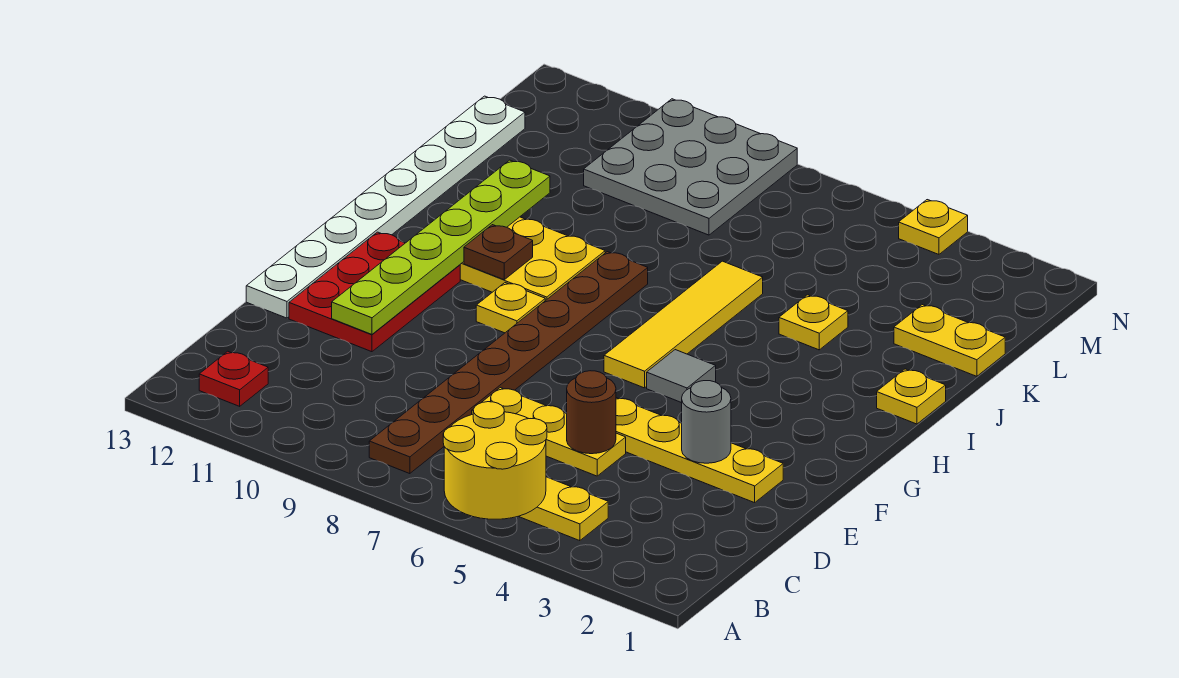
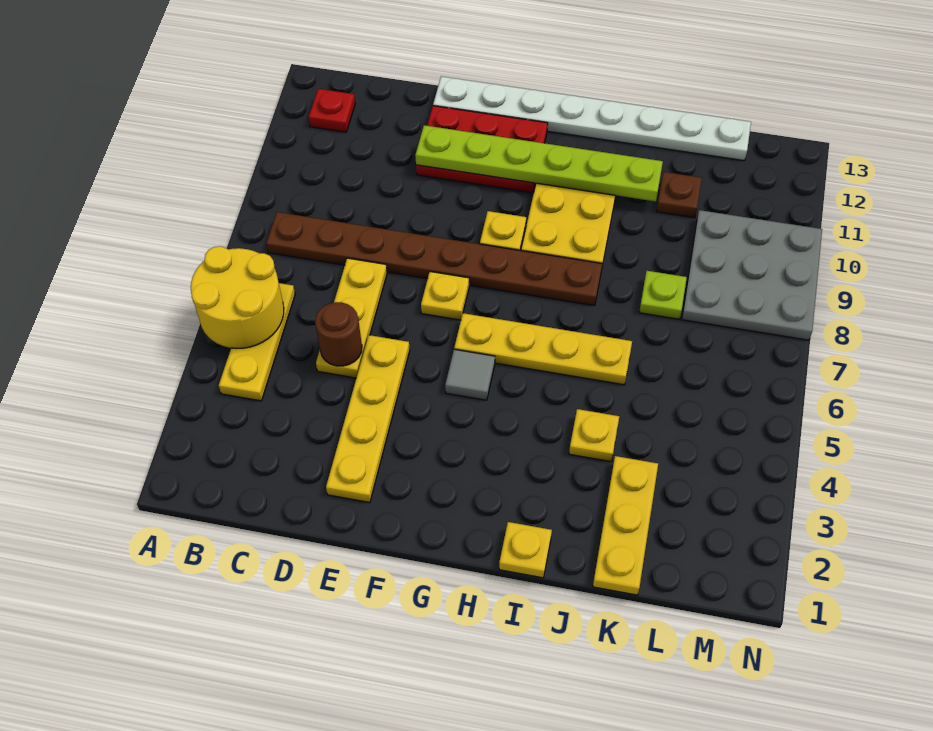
grey 1x1 round brick [682,381,731,463] -> none
yellow 1x4 tile [604,261,763,388] -> yellow 1x4 plate [454,313,632,385]
brown 1x1 plate [464,225,533,280] -> brown 1x1 plate moved to [656,172,702,218]
yellow 1x2 plate [894,305,1005,376] -> yellow 1x3 plate [593,456,658,595]
none -> lime 1x1 plate [639,271,687,319]
yellow 1x1 plate [899,200,968,254] -> yellow 1x1 plate moved to [421,272,469,320]

